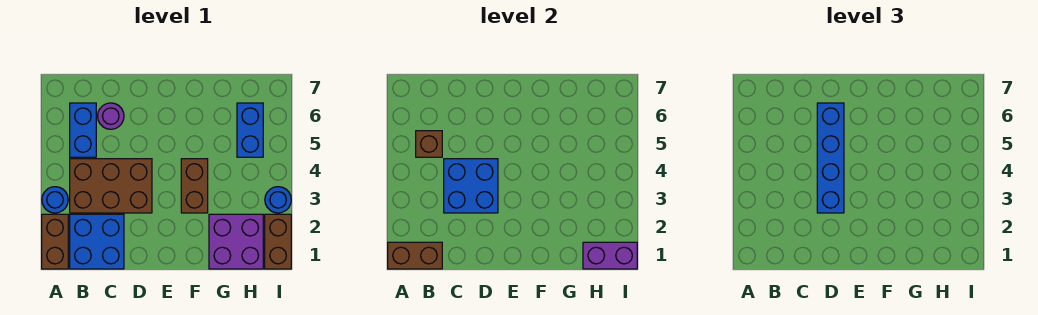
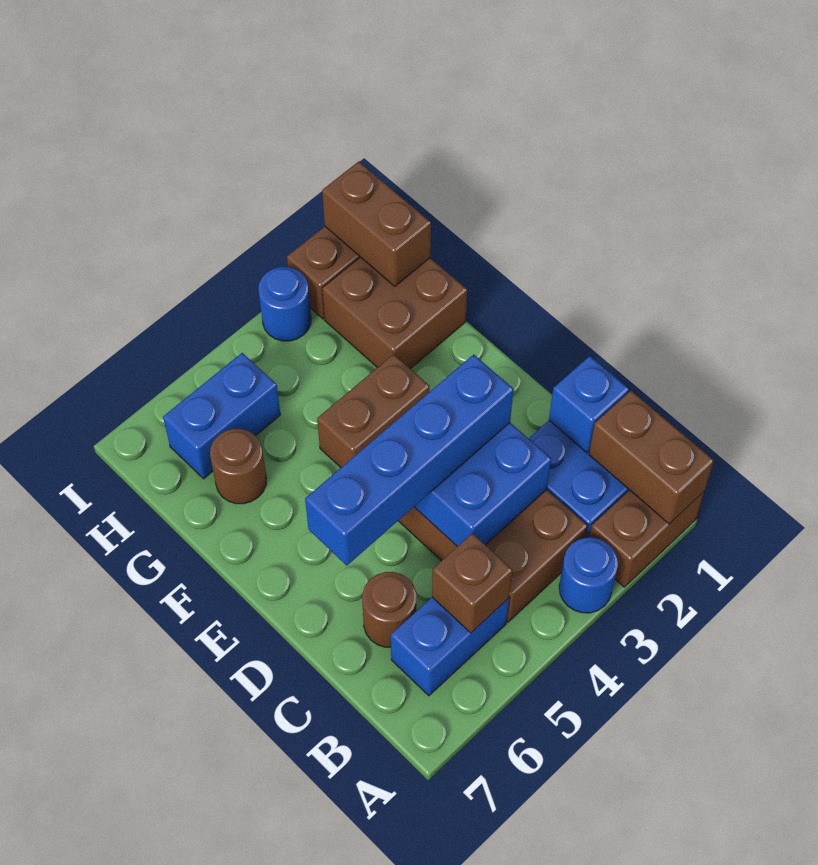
none -> blue 1x1 brick [549,356,629,453]
purple 1x1 round brick [98,103,124,129] -> brown 1x1 round brick [362,572,416,647]
purple 2x2 brick [209,214,263,269] -> brown 2x2 brick [322,257,467,369]
none -> brown 1x1 round brick [210,429,266,504]
purple 1x2 brick [583,242,637,269] -> brown 1x2 brick [322,161,431,286]

